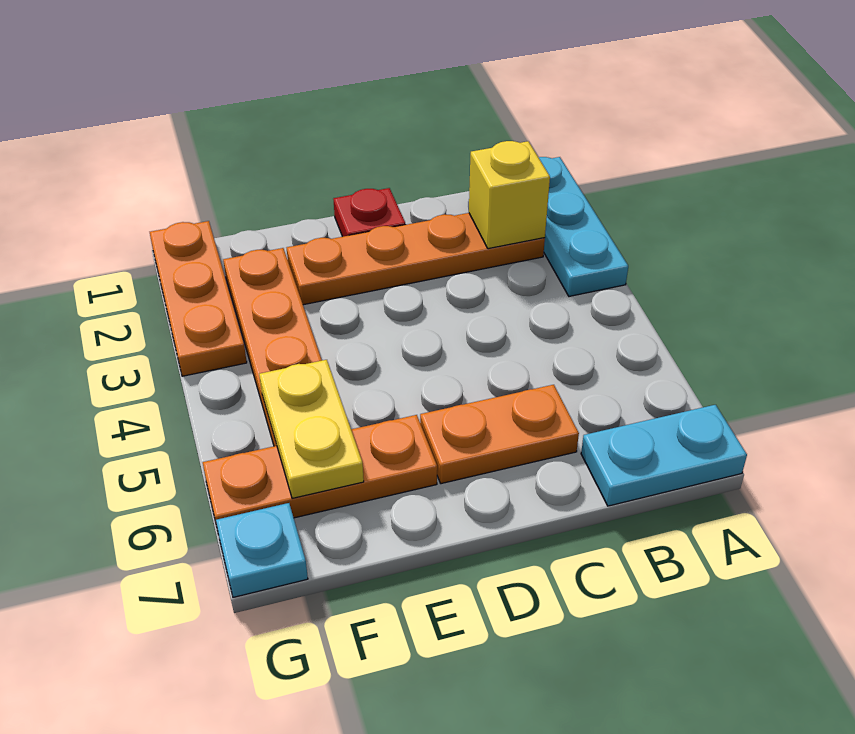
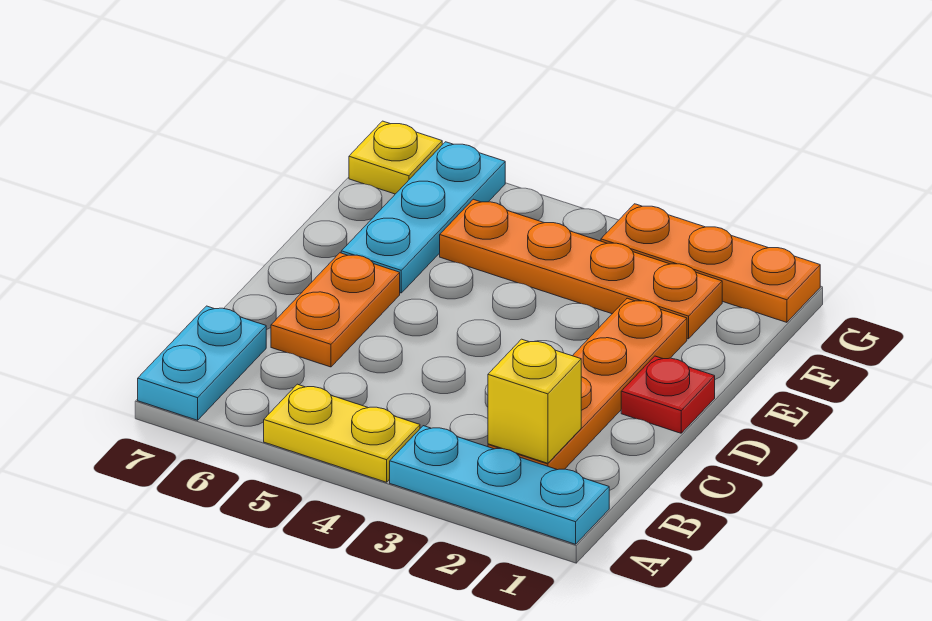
orange 1x3 plate [203,415,437,526] -> cyan 1x3 plate [341,142,505,293]
yellow 1x2 plate [259,360,364,498] -> yellow 1x2 plate moved to [264,384,420,482]
cyan 1x1 plate [216,503,308,597] -> yellow 1x1 plate [349,121,442,194]

